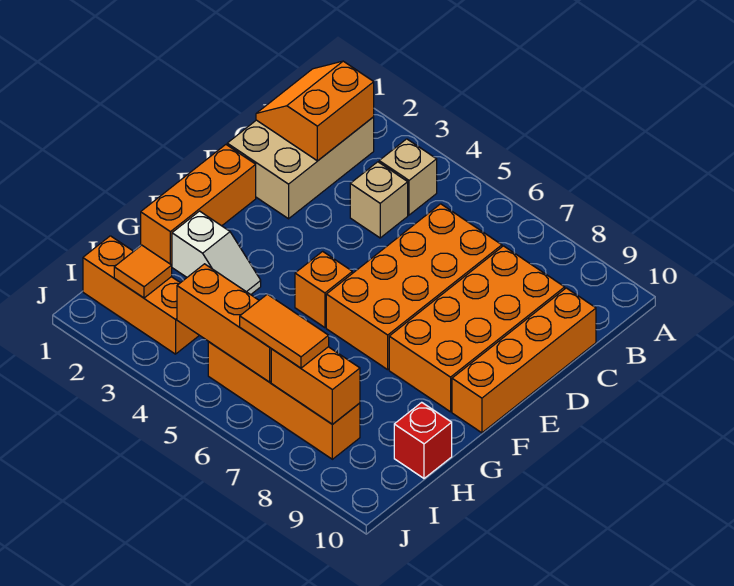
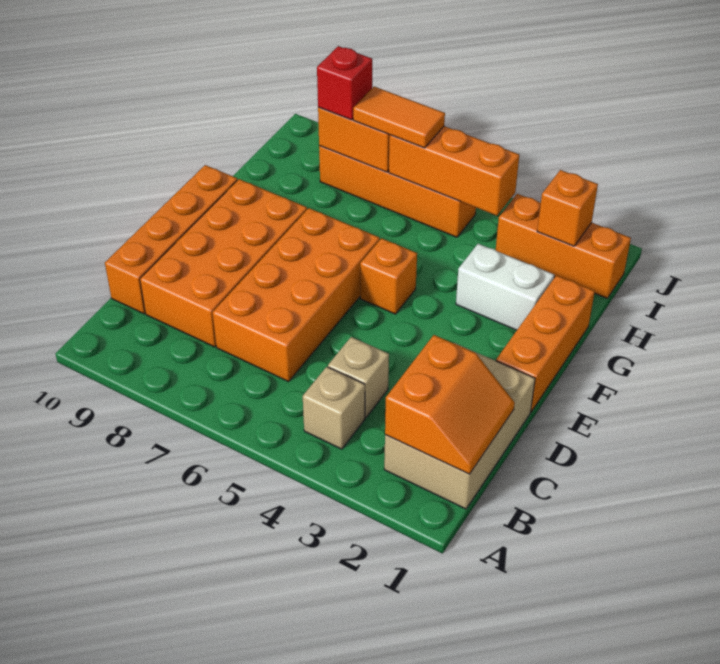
white 1x2 slope [172,211,261,295] -> white 1x2 brick [456,244,554,330]
red 1x1 brick [394,402,452,478] -> red 1x1 brick moved to [317,46,372,120]
orange 1x1 tile [114,245,172,298] -> orange 1x1 brick [537,170,598,246]

